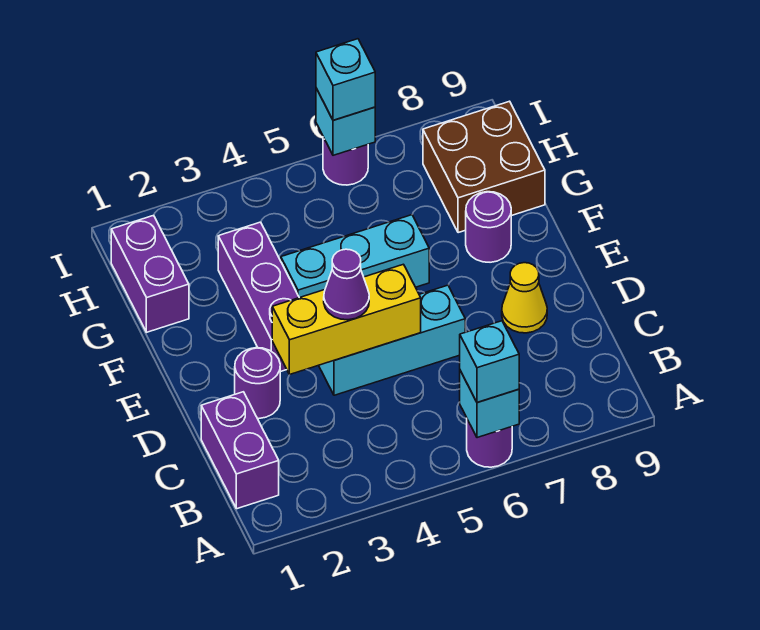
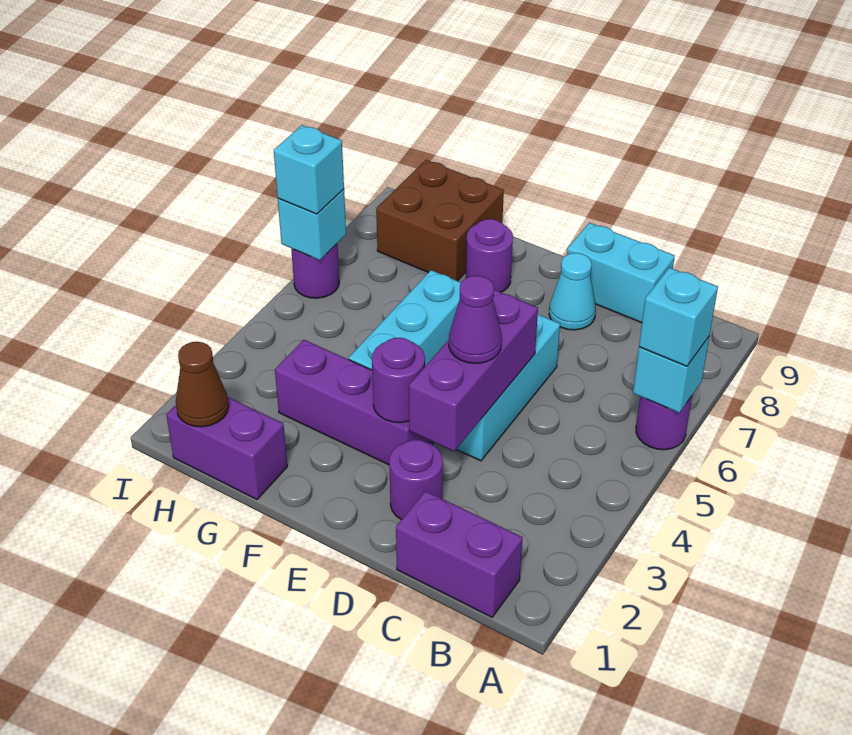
none -> cyan 1x2 brick [567,223,675,323]
yellow 1x3 brick [272,264,421,375] -> purple 1x3 brick [409,290,538,451]
yellow 1x1 cone [502,263,547,333] -> cyan 1x1 cone [549,253,596,330]
none -> purple 1x1 round brick [372,338,425,423]
none -> brown 1x1 cone [176,342,229,427]

